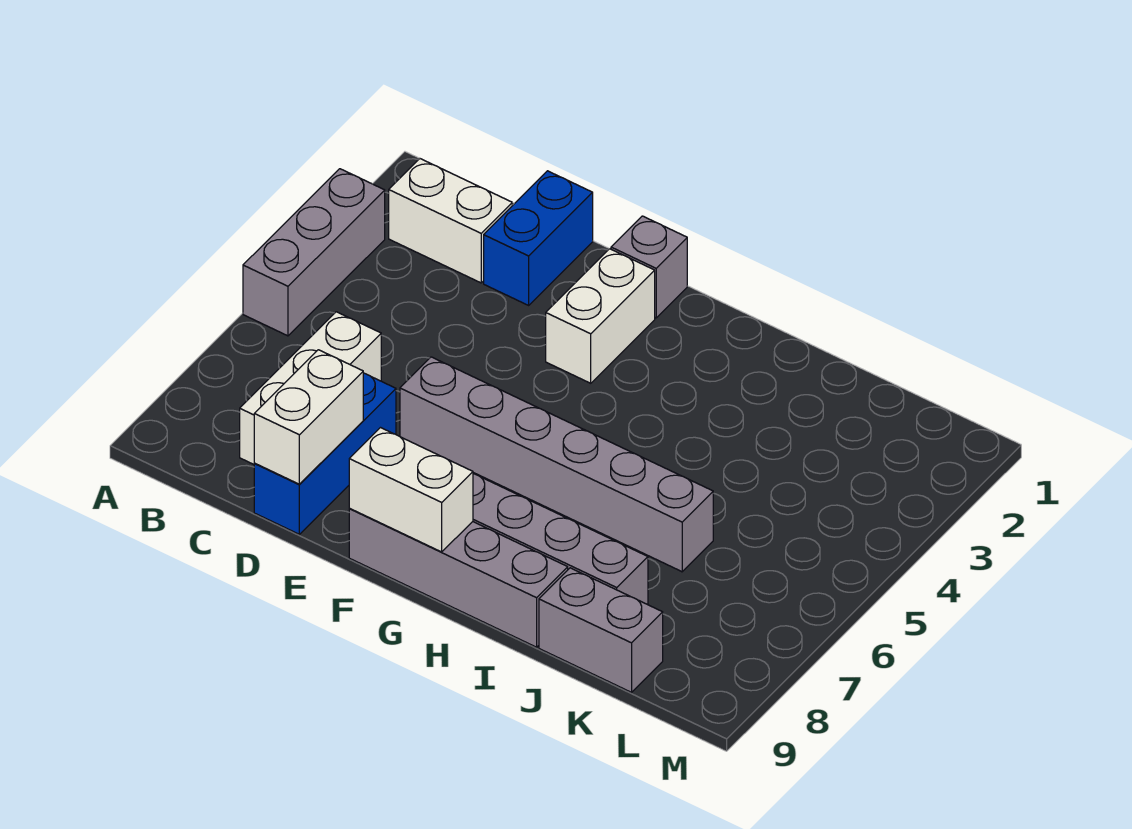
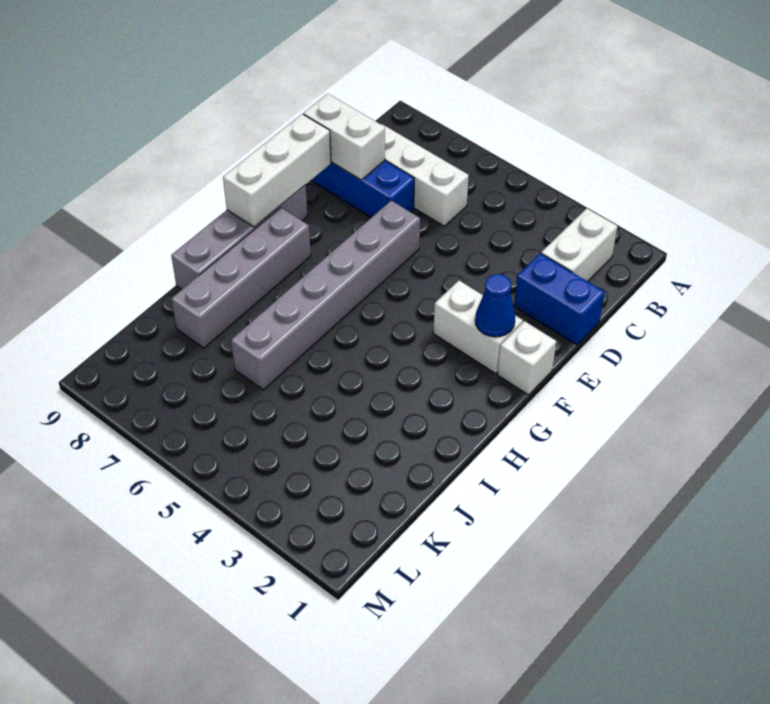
grey 1x3 brick [243,169,385,336] -> none
grey 1x1 brick [611,216,687,318] -> white 1x1 brick [497,321,556,395]
none -> blue 1x1 cone [475,274,515,337]
white 1x2 brick [349,428,473,552] -> white 1x3 brick [223,114,331,227]
grey 1x2 brick [539,568,663,692] -> none

